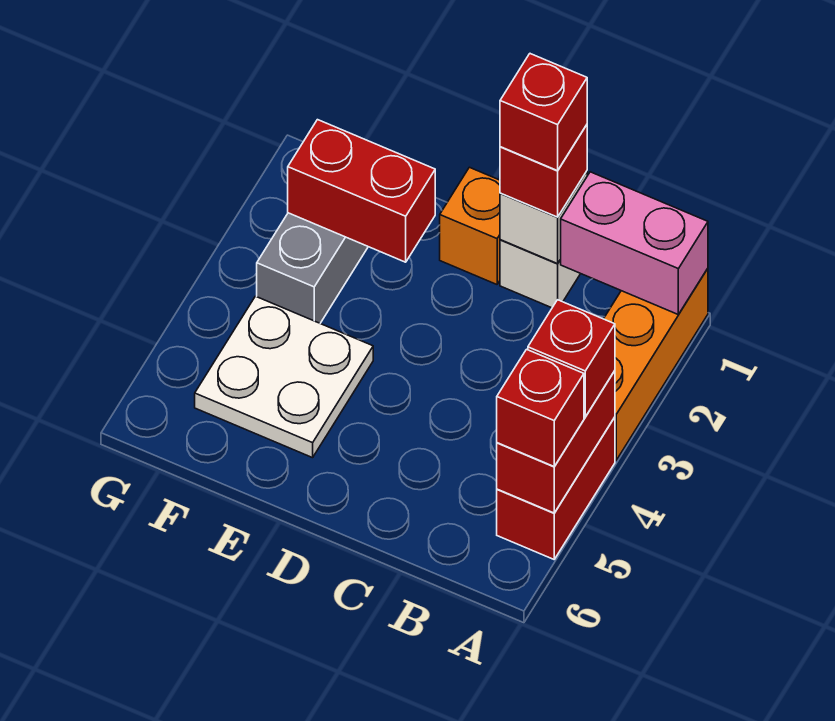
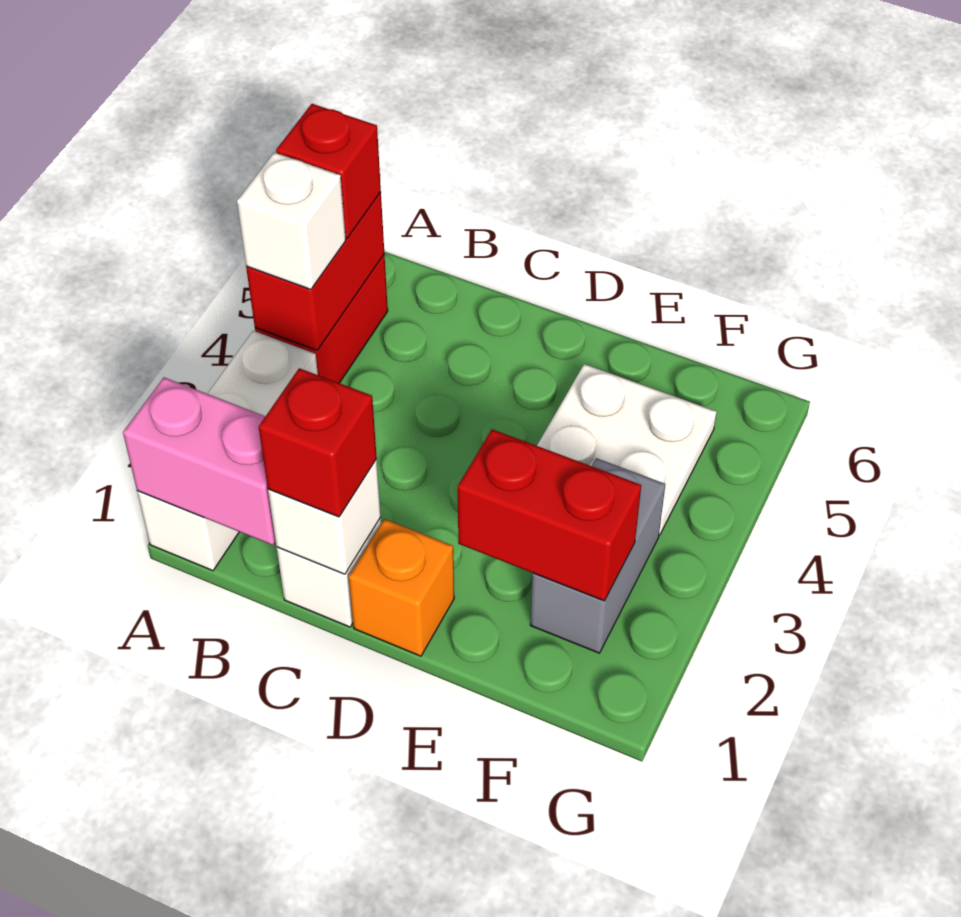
orange 1x3 brick [604,269,708,460] -> white 1x3 brick [137,331,318,571]
red 1x1 brick [528,300,615,417] -> white 1x1 brick [237,152,346,290]
red 1x1 brick [500,54,587,171] -> none

